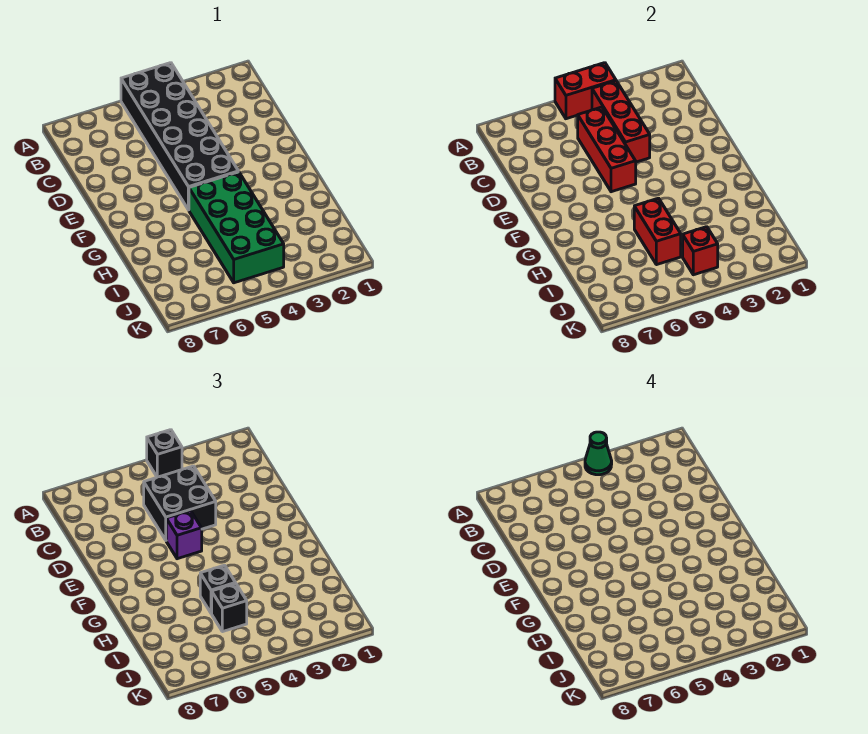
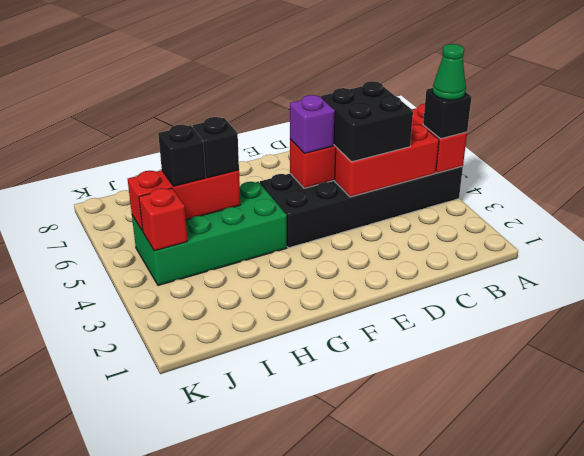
red 1x2 brick [634,198,681,265] -> red 1x3 brick [128,170,240,231]

